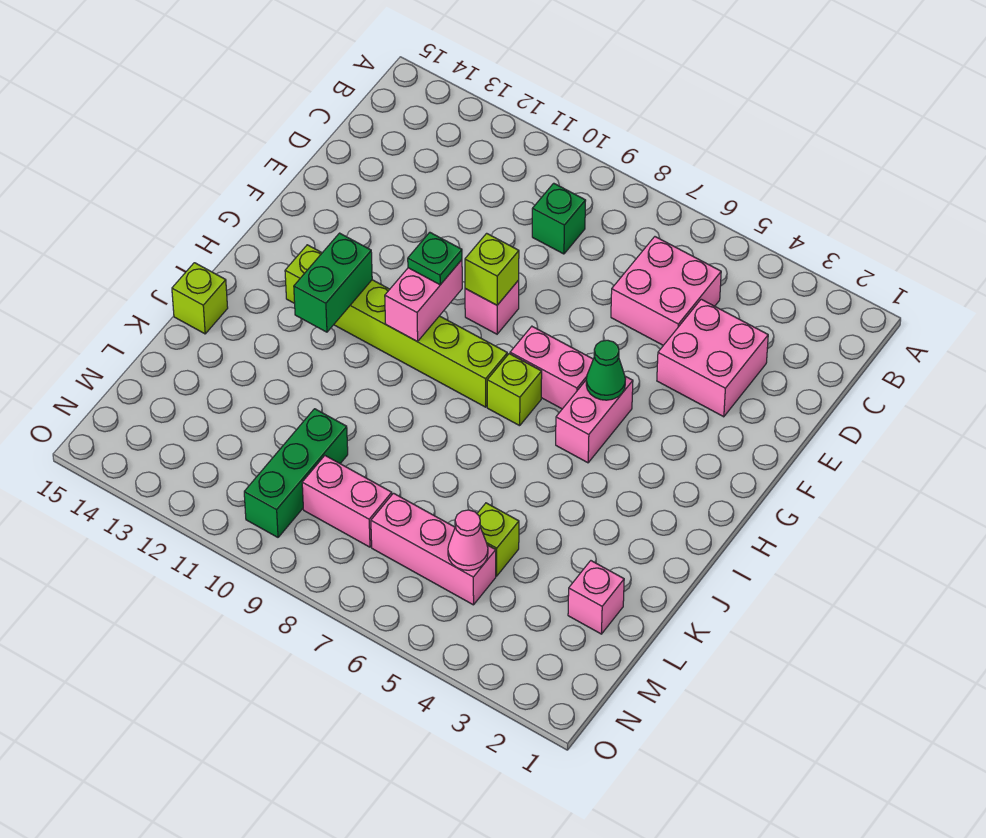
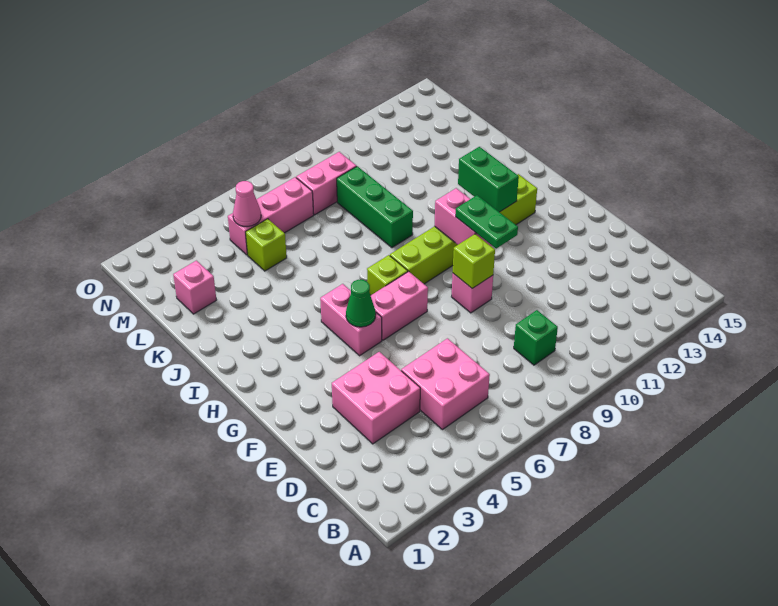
green 1x1 plate [408,232,462,285] -> green 1x2 plate [456,195,518,248]
lime 1x1 brick [172,263,228,334] -> none
green 1x3 brick [244,409,348,537] -> green 1x3 brick moved to [337,166,413,248]

